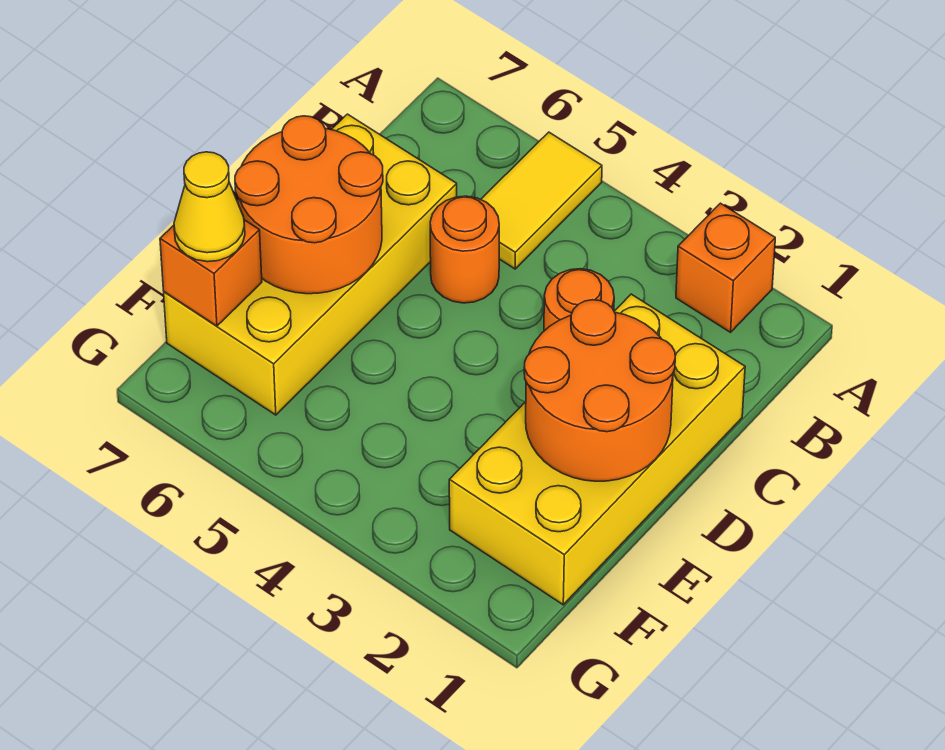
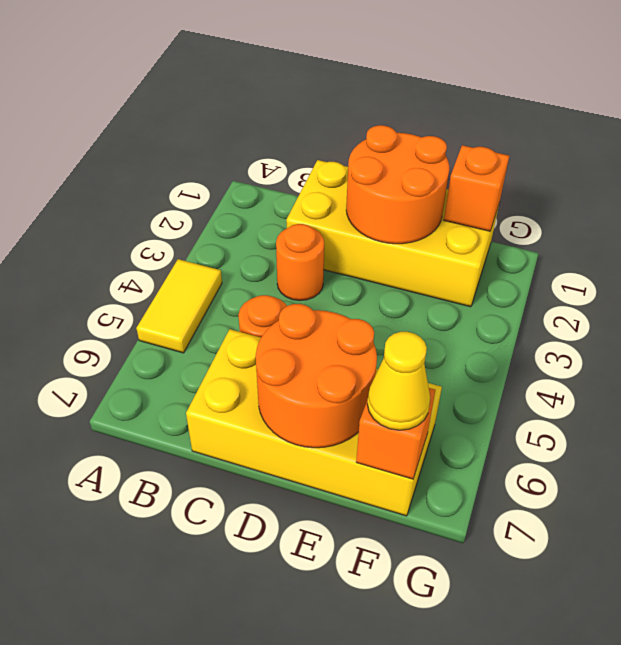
orange 1x1 brick [676,203,775,332] -> orange 1x1 brick moved to [444,145,509,231]
yellow 1x2 tile [481,132,602,269] -> yellow 1x2 tile turned to [136,259,222,353]

